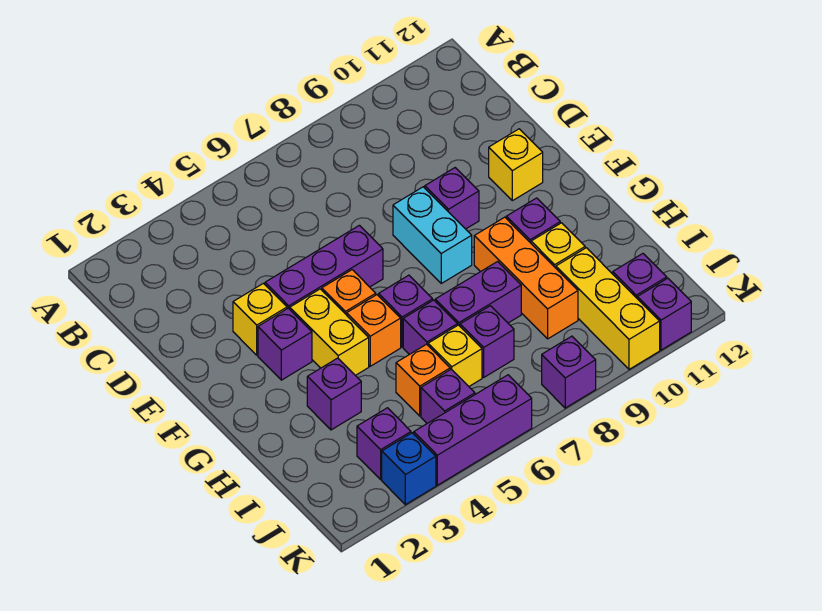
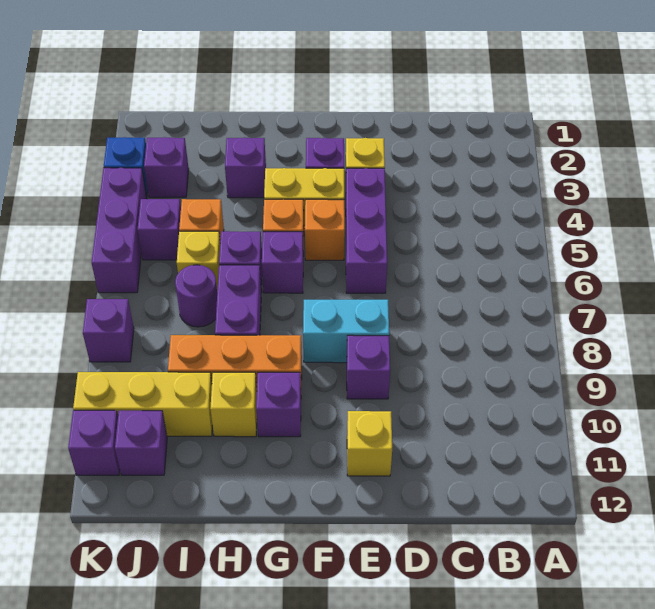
purple 1x1 brick [460,306,514,377] -> purple 1x1 round brick [175,265,217,327]

